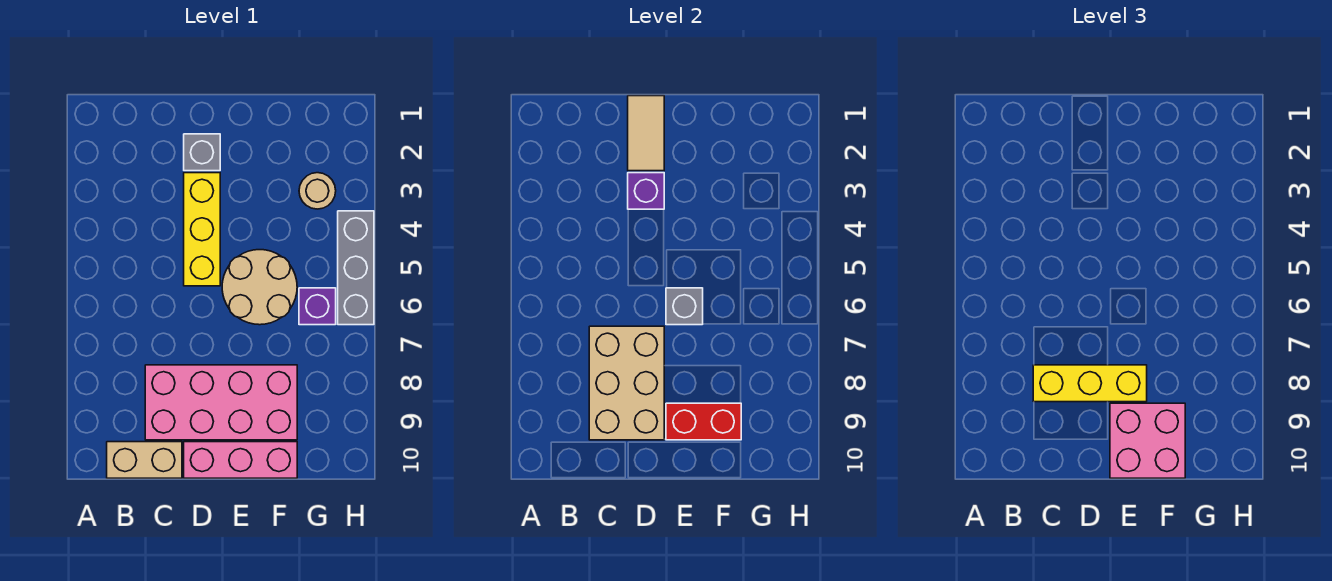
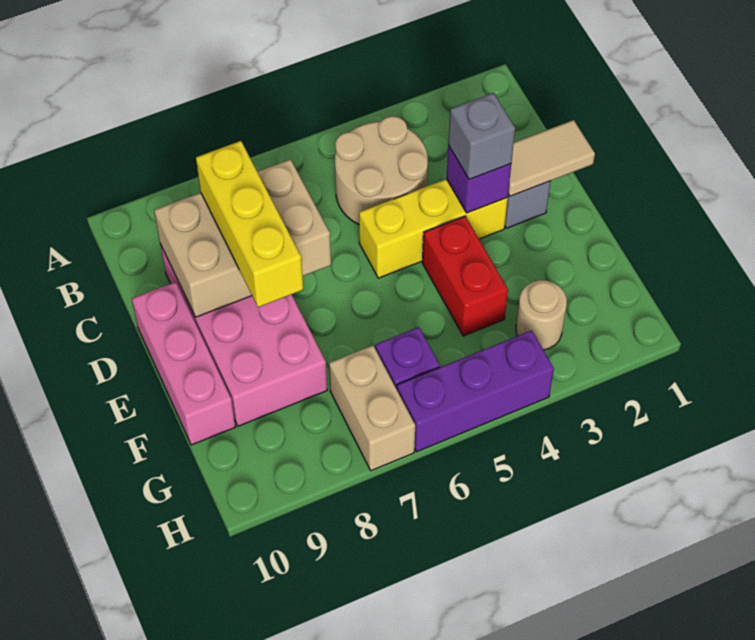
tan 1x2 brick [107,442,182,478] -> tan 1x2 brick moved to [329,346,415,471]
tan 2x2 round brick [222,250,297,325] -> tan 2x2 round brick moved to [335,116,428,224]
grey 1x1 brick [666,288,703,325] -> grey 1x1 brick moved to [448,93,515,179]
red 1x2 brick [666,403,741,440] -> red 1x2 brick moved to [422,216,508,336]
pink 2x2 brick [1110,403,1185,478] -> none
grey 1x3 brick [338,211,374,325] -> purple 1x3 brick [397,330,554,452]

